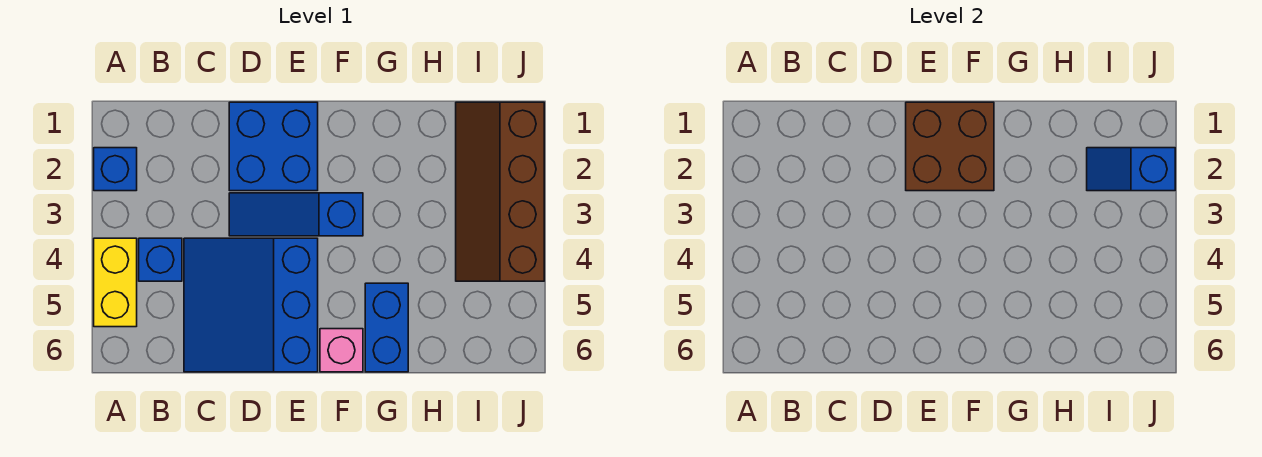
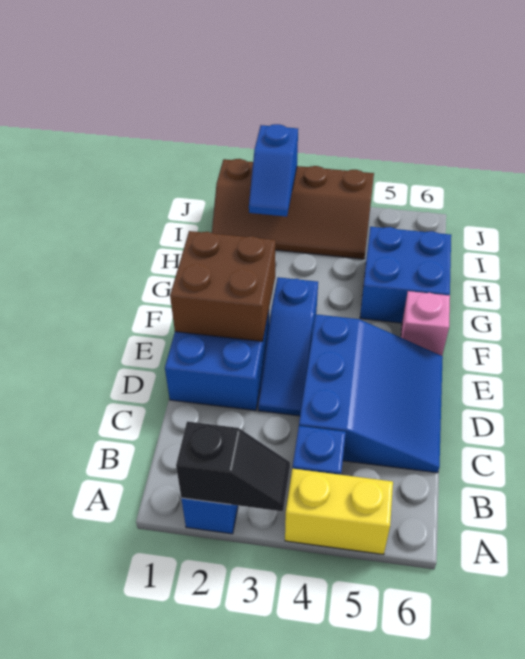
none -> black 1x2 slope [176,421,290,511]
blue 3x3 slope [184,238,318,372] -> blue 3x3 slope turned to [299,314,443,473]
blue 1x2 brick [365,283,408,372] -> blue 2x2 brick [360,227,451,323]

